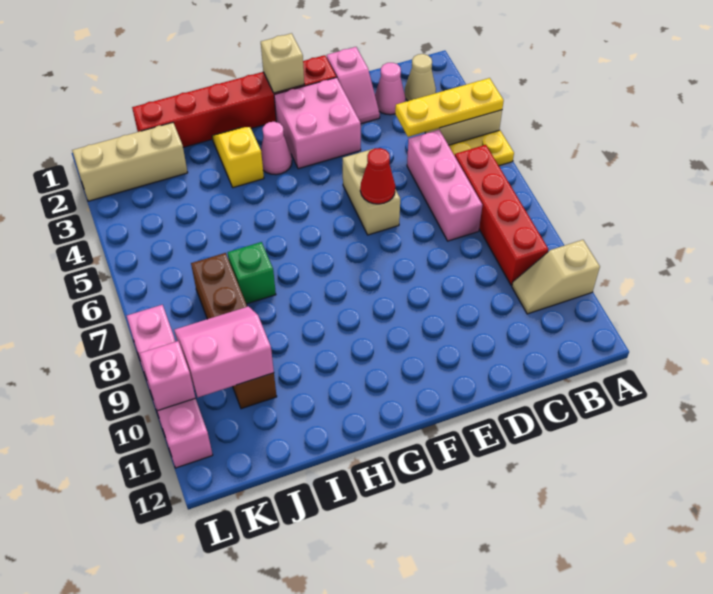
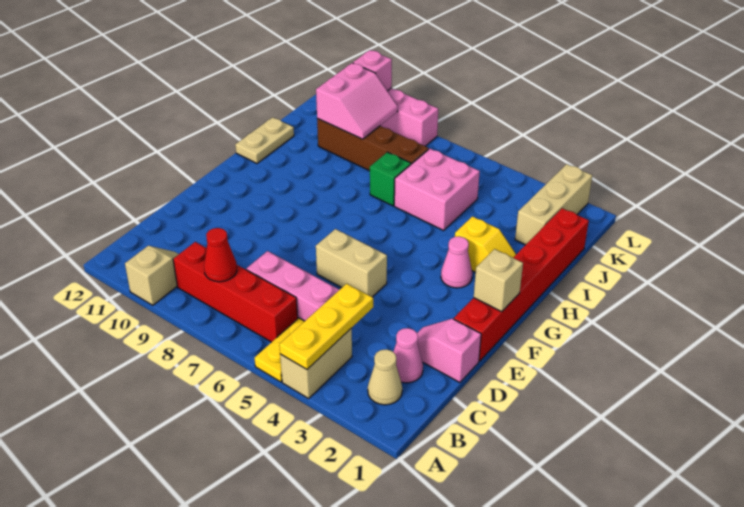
pink 2x2 brick [274,77,361,169] -> pink 2x2 brick moved to [394,149,480,230]
red 1x1 cone [360,148,395,204] -> red 1x1 cone moved to [204,228,237,282]
none -> tan 1x2 plate [235,117,294,163]

